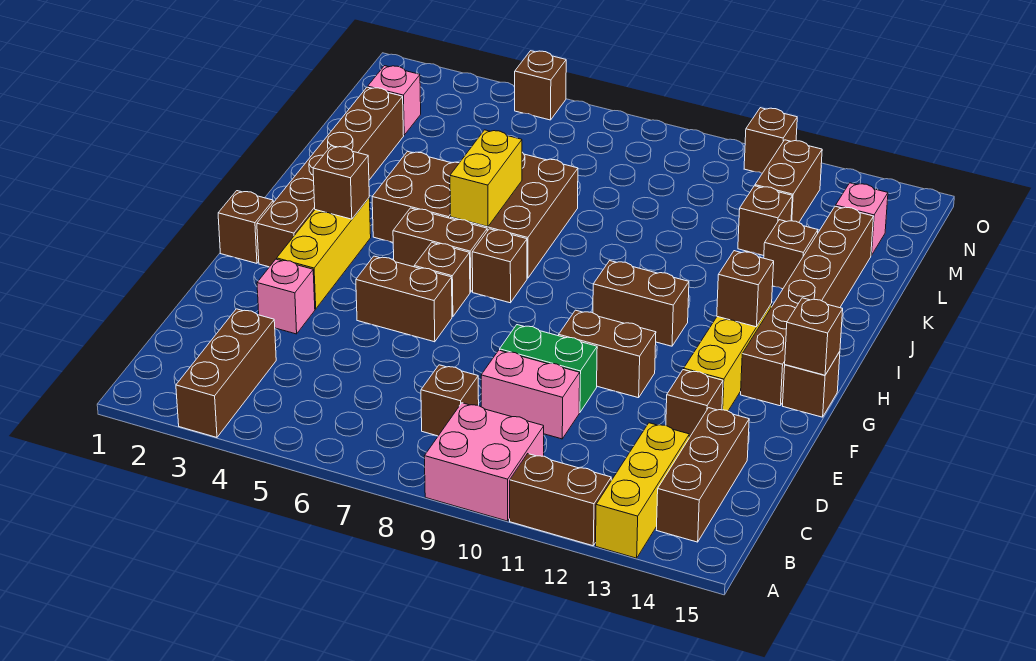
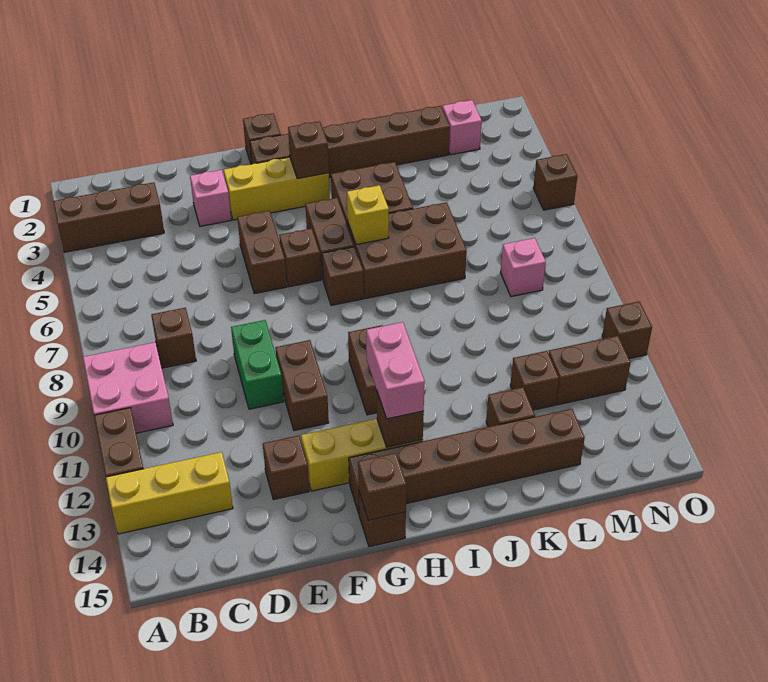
brown 1x3 brick [657,408,749,542] -> none
pink 1x2 brick [481,350,580,439] -> pink 1x2 brick moved to [366,322,425,419]
yellow 1x2 brick [450,130,522,227] -> yellow 1x1 brick [347,185,389,245]
pink 1x1 brick [836,183,888,256] -> pink 1x1 brick moved to [500,238,546,297]

